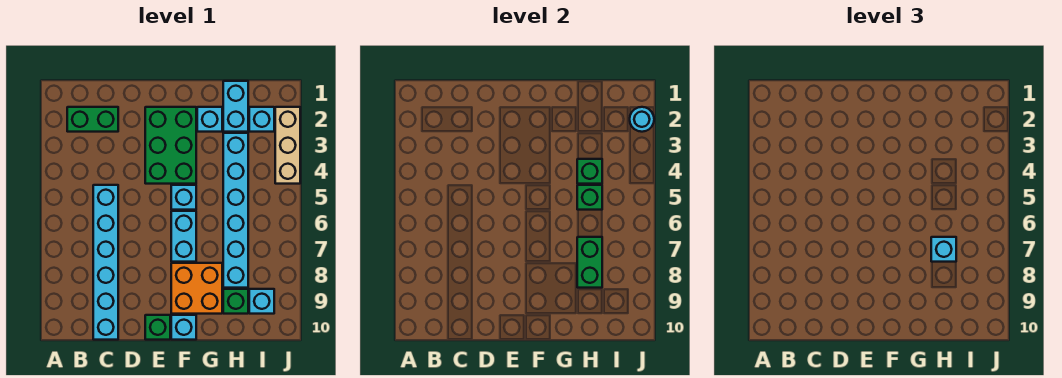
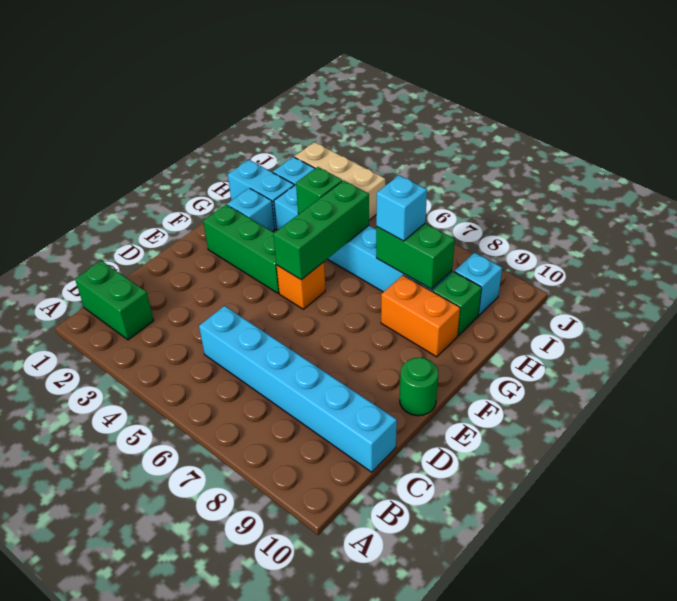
green 1x2 brick [67,107,118,132] -> green 1x2 brick turned to [75,261,154,340]
green 2x3 brick [145,107,196,184] -> green 1x3 brick [203,205,279,293]
green 1x1 brick [145,315,170,340] -> green 1x1 round brick [400,358,438,416]
cyan 1x1 brick [171,185,196,210] -> orange 1x1 brick [277,262,325,309]
cyan 1x2 brick [171,211,196,262] -> none
orange 2x2 brick [171,263,222,314] -> orange 1x2 brick [381,275,460,357]
cyan 1x1 brick [171,315,196,340] -> none
green 1x1 brick [577,185,602,210] -> green 1x3 brick [273,180,369,280]
cyan 1x1 round brick [630,107,654,132] -> none

